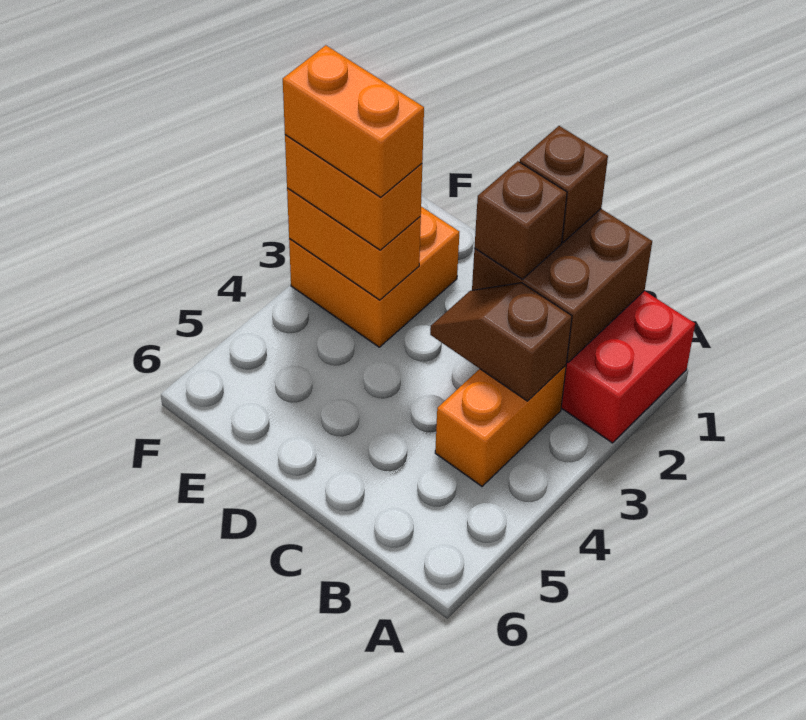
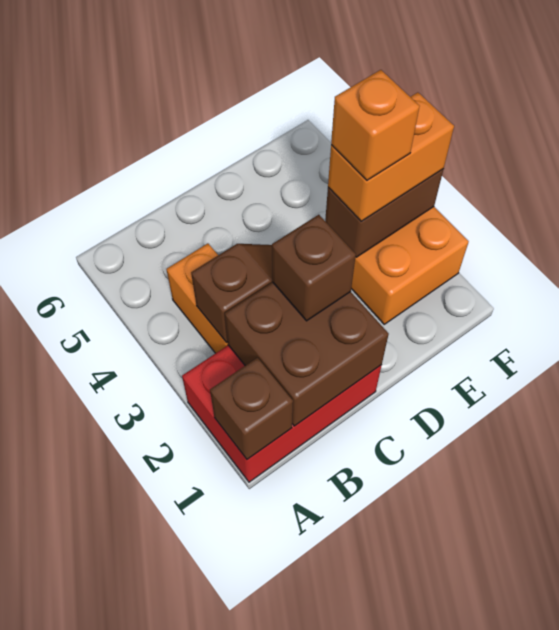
brown 1x1 brick [520,126,608,242] -> brown 1x1 brick moved to [210,358,293,459]
orange 1x2 brick [287,188,421,300] -> brown 1x2 brick [325,169,443,257]
orange 1x2 brick [283,45,424,197] -> orange 1x1 brick [331,70,420,180]

